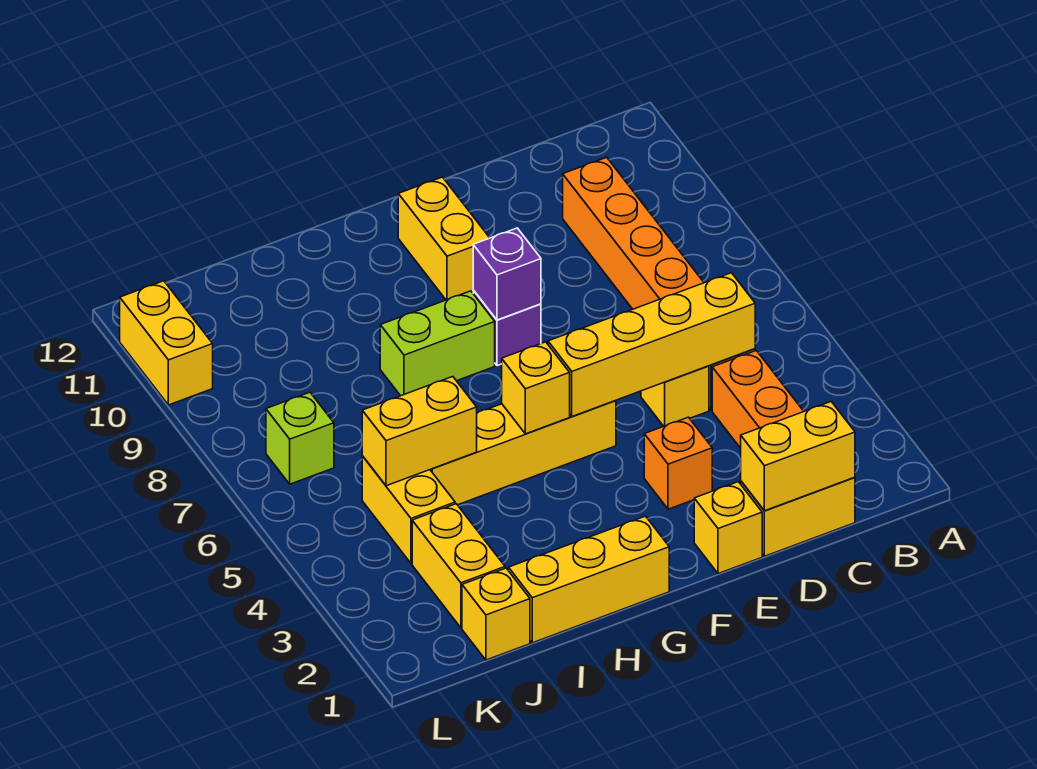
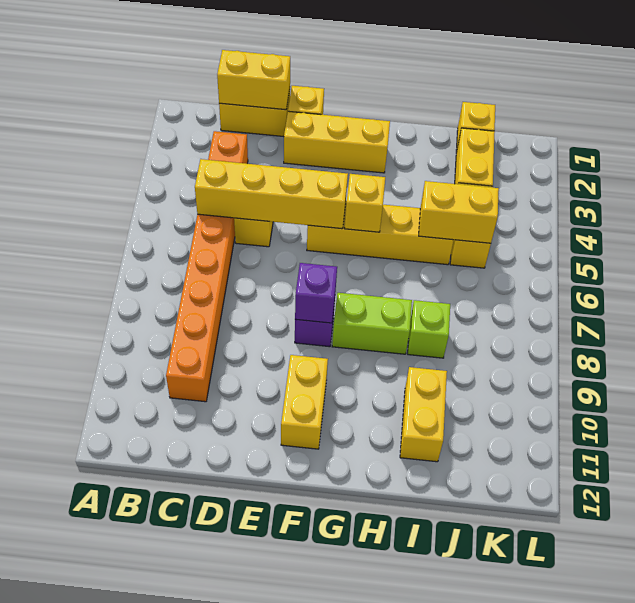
orange 1x1 brick [644,417,712,509] -> none
yellow 1x3 brick [509,516,669,643] -> yellow 1x3 brick moved to [284,111,390,173]
lime 1x1 brick [266,392,334,484] -> lime 1x1 brick moved to [408,300,450,358]
yellow 1x2 brick [120,281,213,405] -> yellow 1x2 brick moved to [400,367,447,462]

